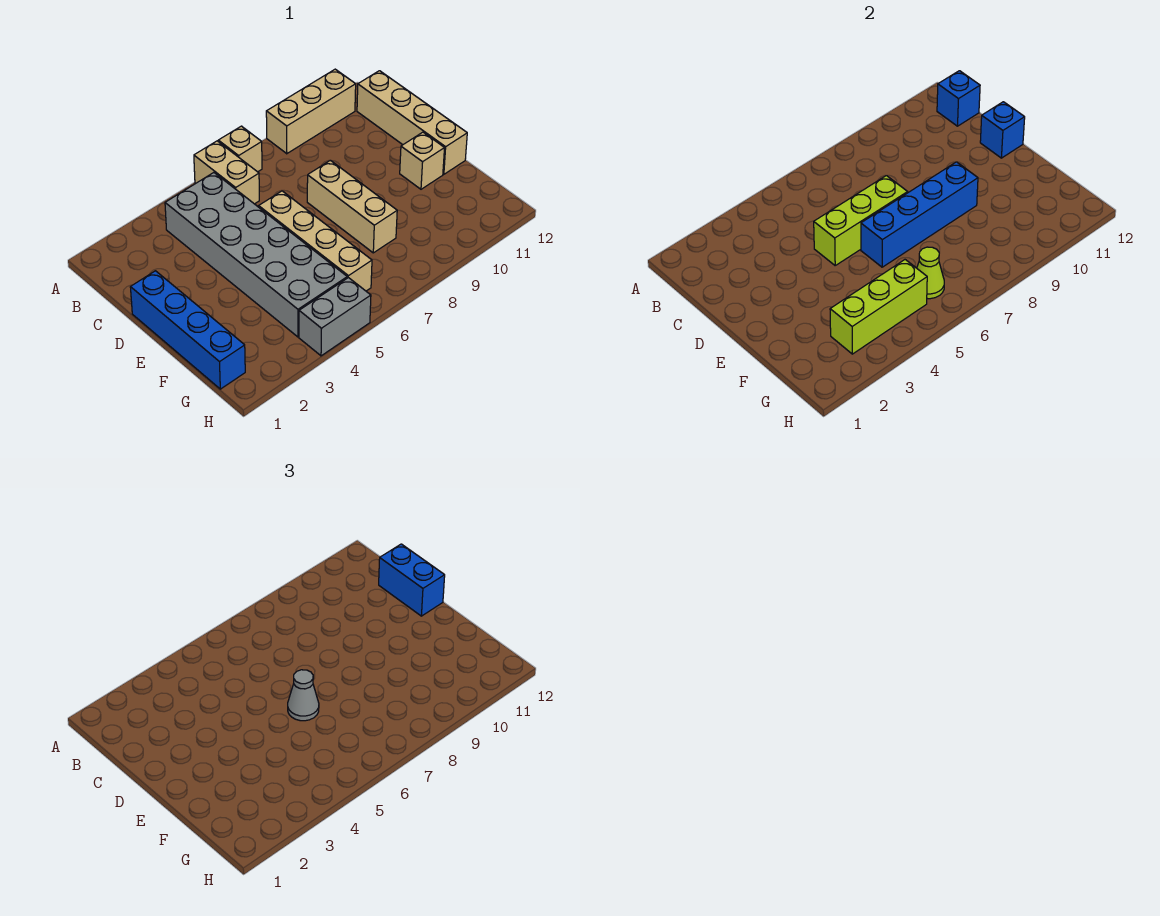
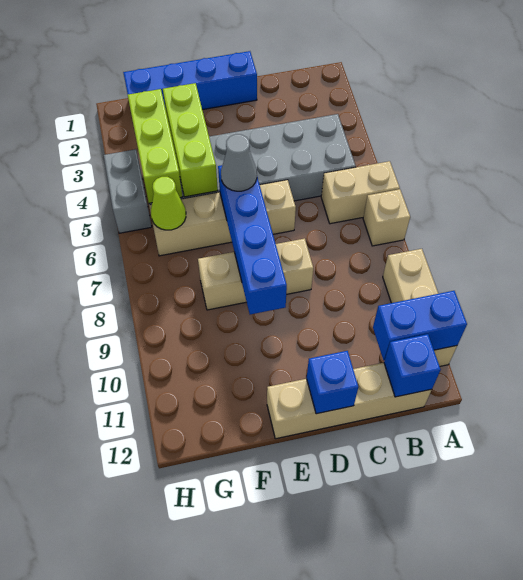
blue 1x2 brick [379,544,445,616] -> blue 1x2 brick moved to [373,291,467,360]
lime 1x3 brick [814,176,908,265] -> lime 1x3 brick moved to [163,83,218,197]
tan 1x1 brick [400,132,445,189] -> none

